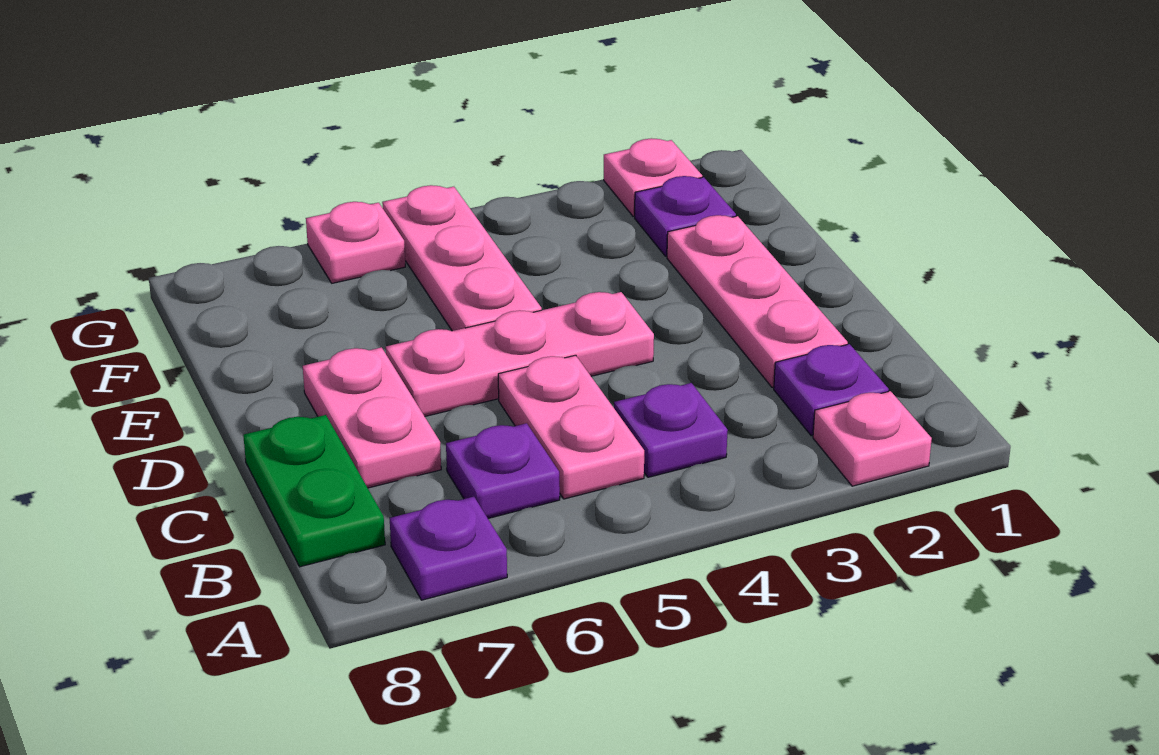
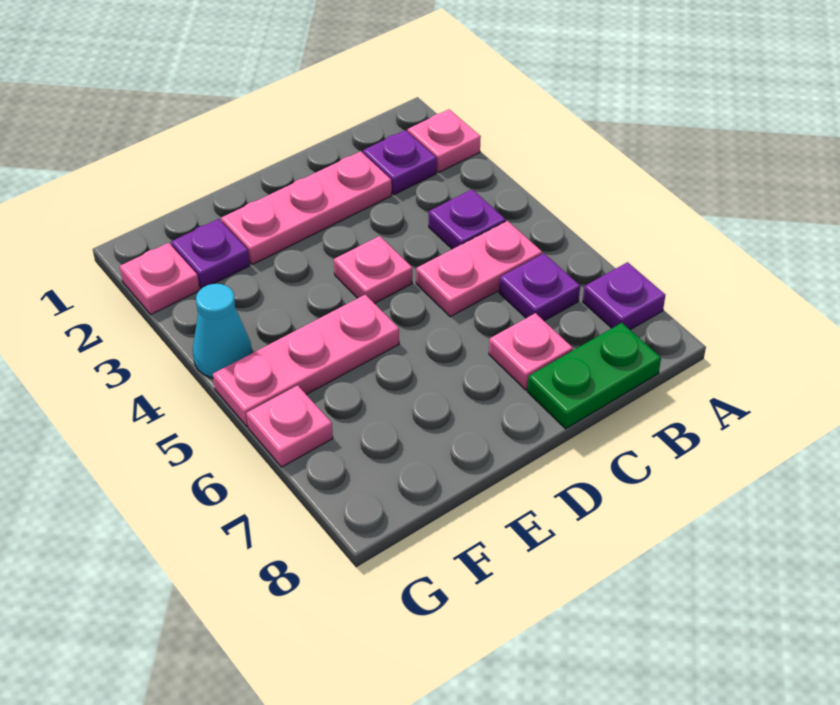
pink 1x2 plate [303,347,441,488] -> pink 1x1 plate [489,313,573,390]
pink 1x3 plate [386,292,654,416] -> pink 1x1 plate [334,236,412,304]
none -> cyan 1x1 cone [193,284,252,378]

